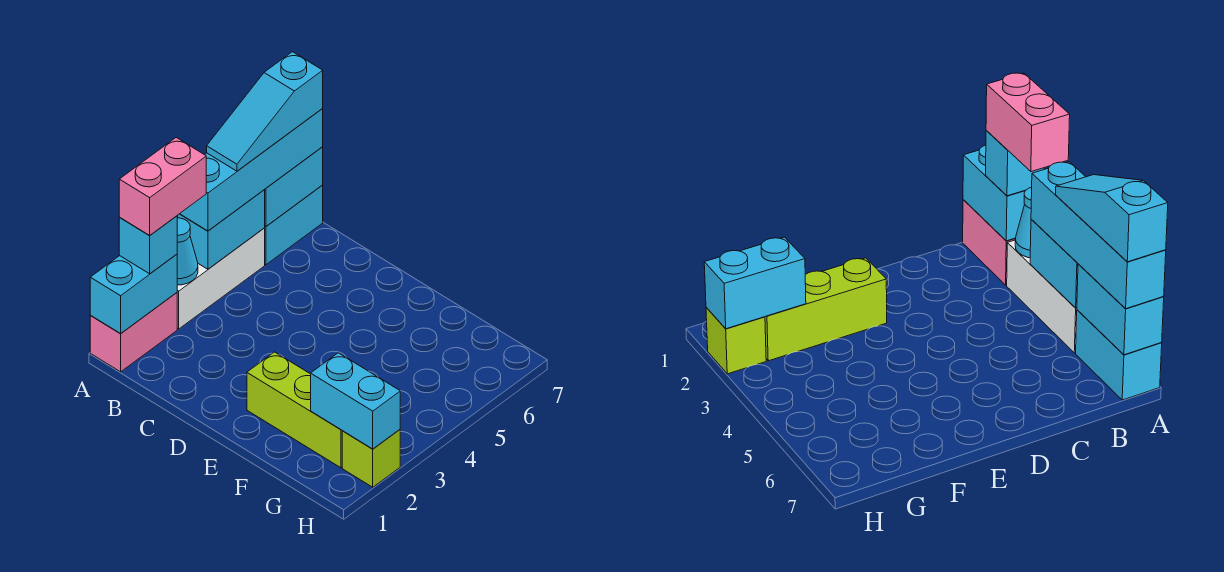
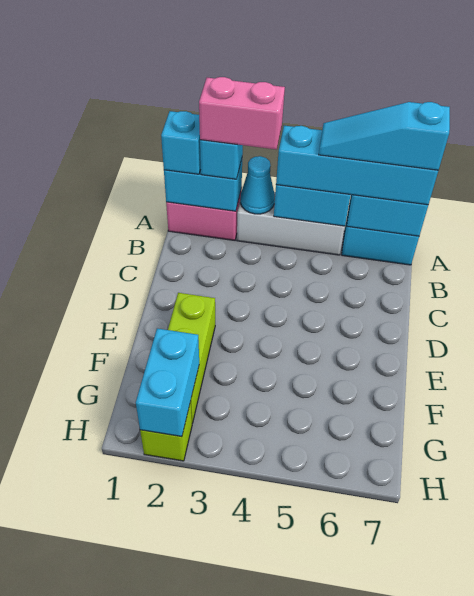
none -> cyan 1x1 brick [161,111,201,174]

